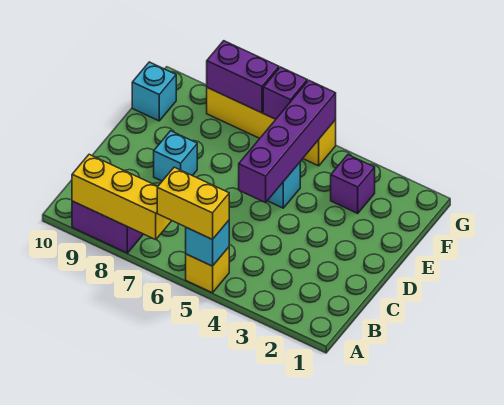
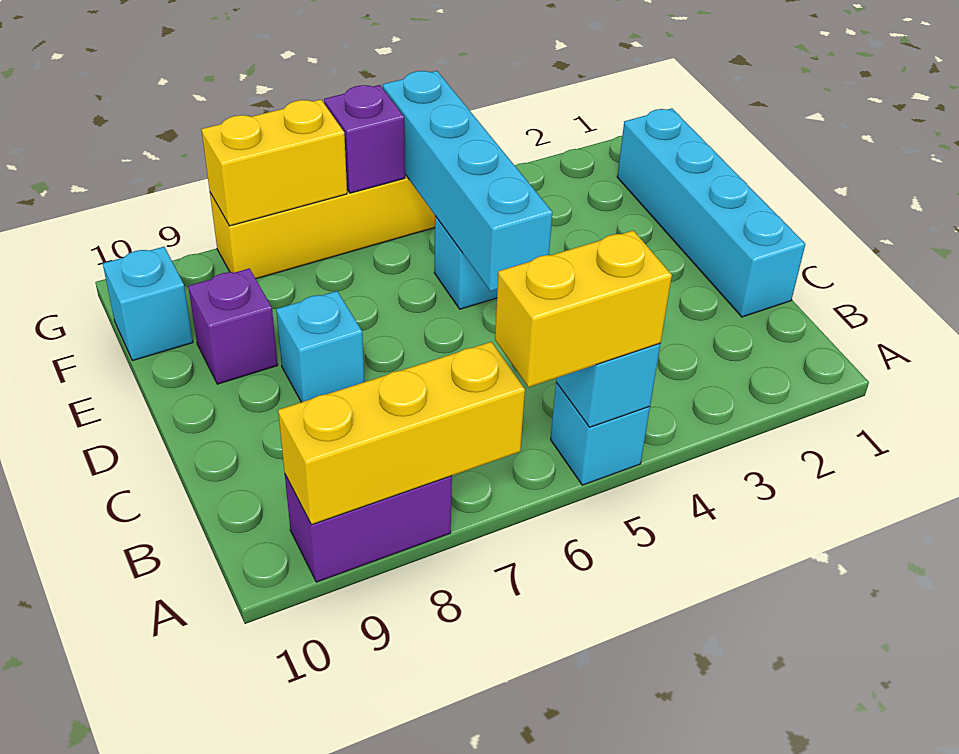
yellow 1x1 brick [186,247,229,293] -> cyan 1x1 brick [551,382,650,485]
none -> cyan 1x4 brick [617,108,805,317]
purple 1x4 brick [239,80,336,203] -> cyan 1x4 brick [383,71,553,291]
purple 1x1 brick [331,155,375,213] -> purple 1x1 brick moved to [188,268,278,384]
purple 1x2 brick [207,41,279,113] -> yellow 1x2 brick [201,100,347,226]

